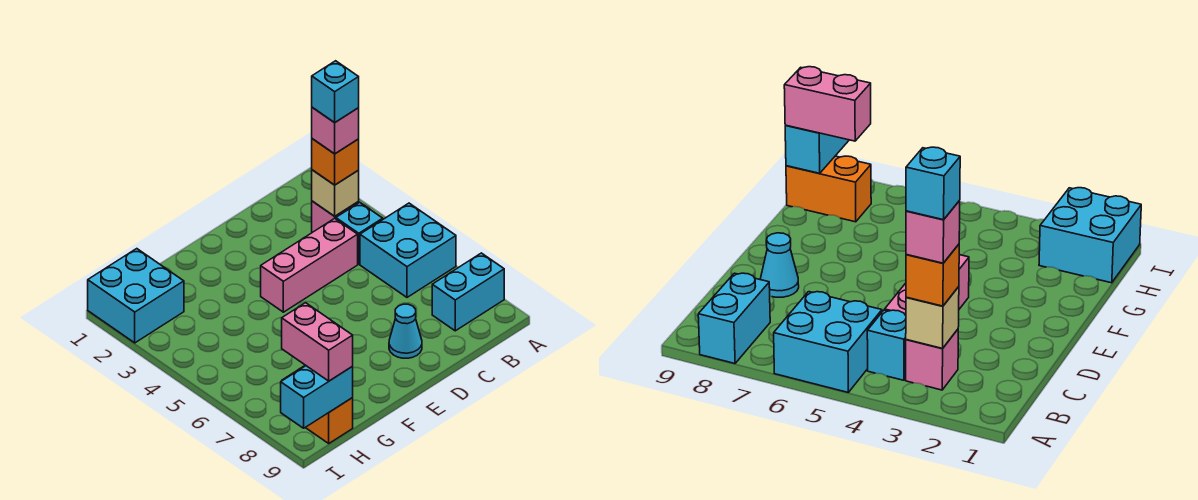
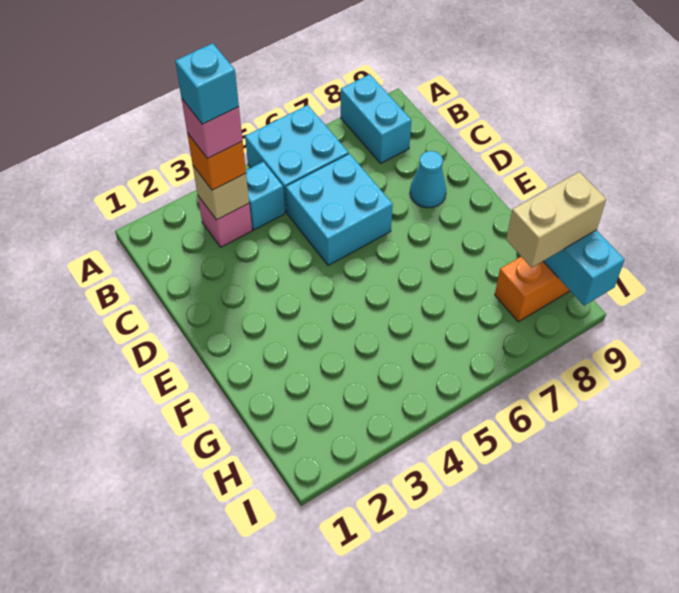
pink 1x3 brick [261,218,358,312] -> none
cyan 2x2 brick [88,249,184,343] -> cyan 2x2 brick moved to [286,154,393,266]
pink 1x2 brick [282,303,353,381] -> tan 1x2 brick [506,172,606,268]

